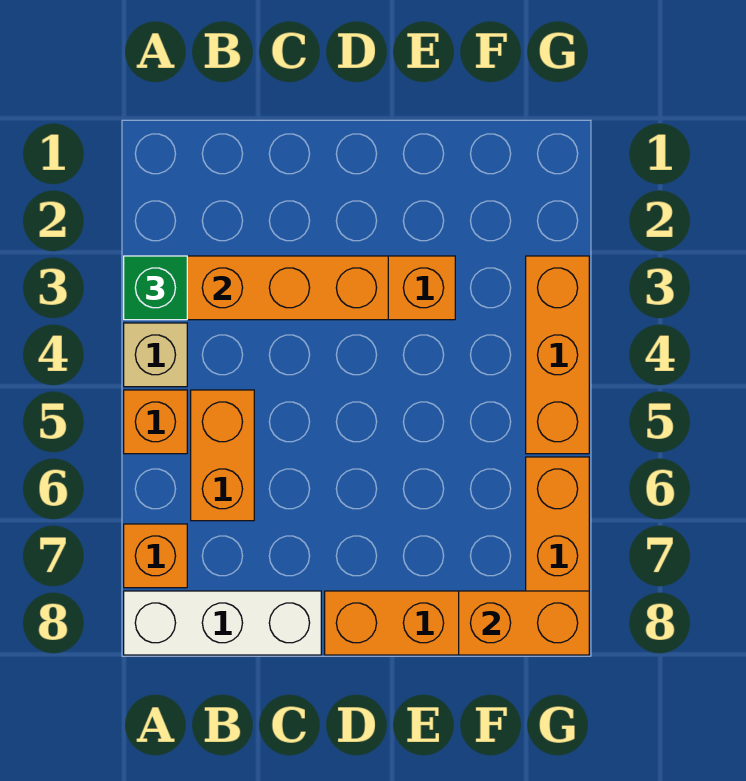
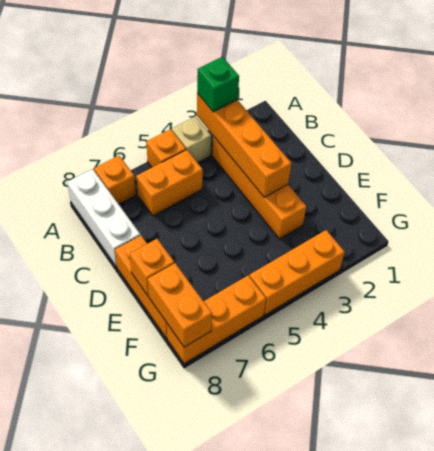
none -> orange 1x1 brick [130,239,174,296]

